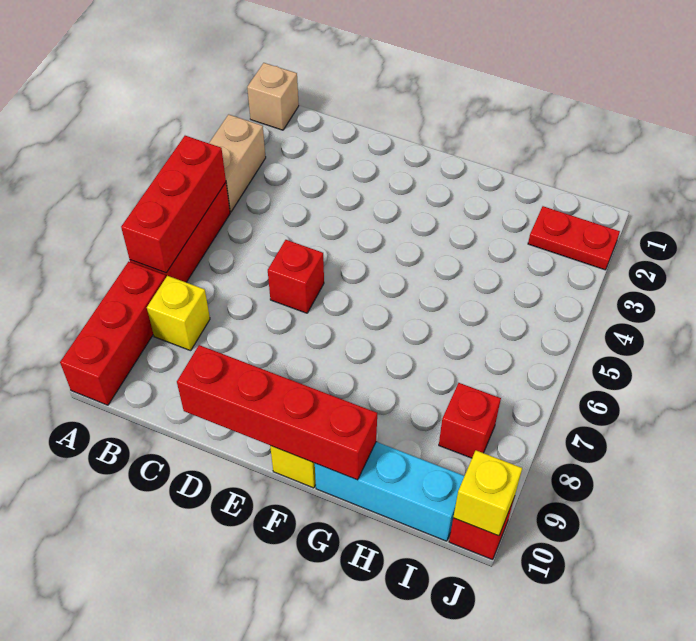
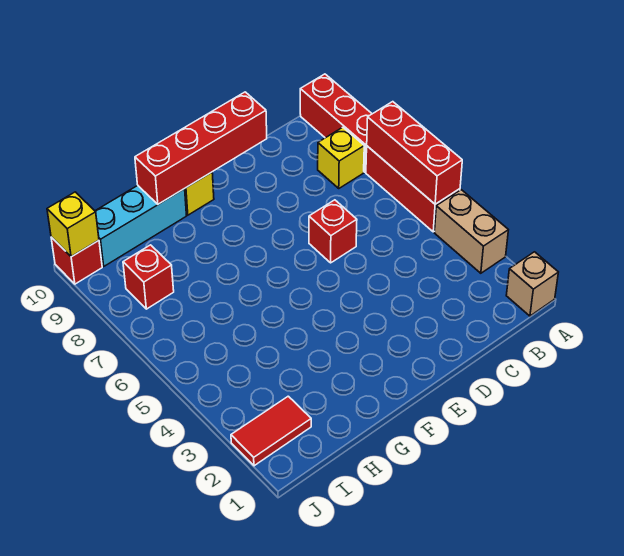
red 1x2 plate [528,206,620,270] -> red 1x2 tile [231,396,311,466]

